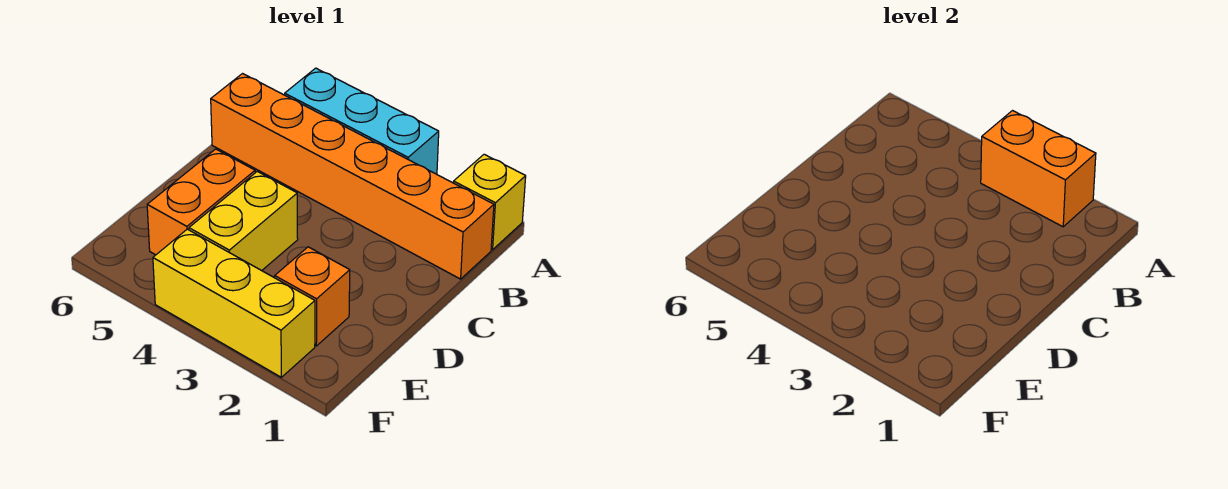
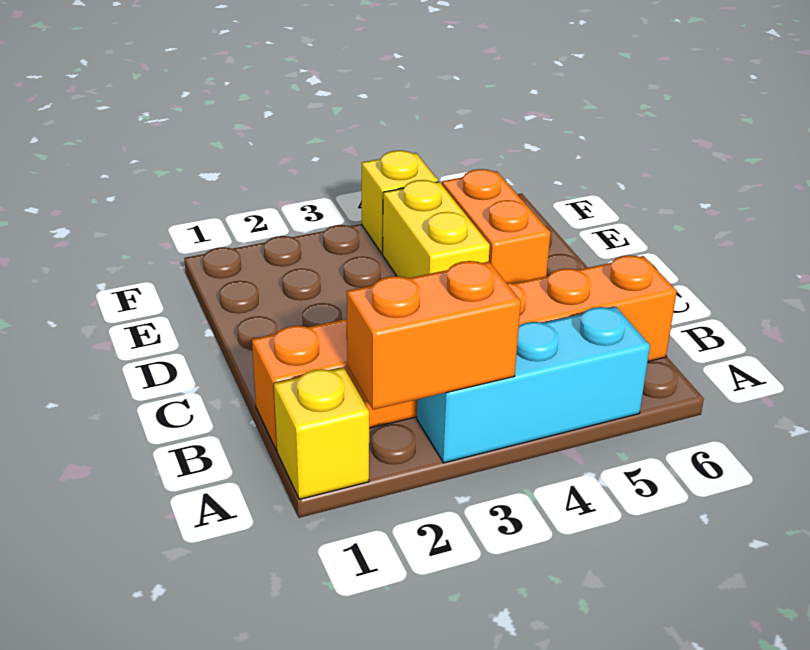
orange 1x1 brick [275,247,350,346] -> none
yellow 1x3 brick [153,229,315,377] -> yellow 1x1 brick [362,150,438,254]

